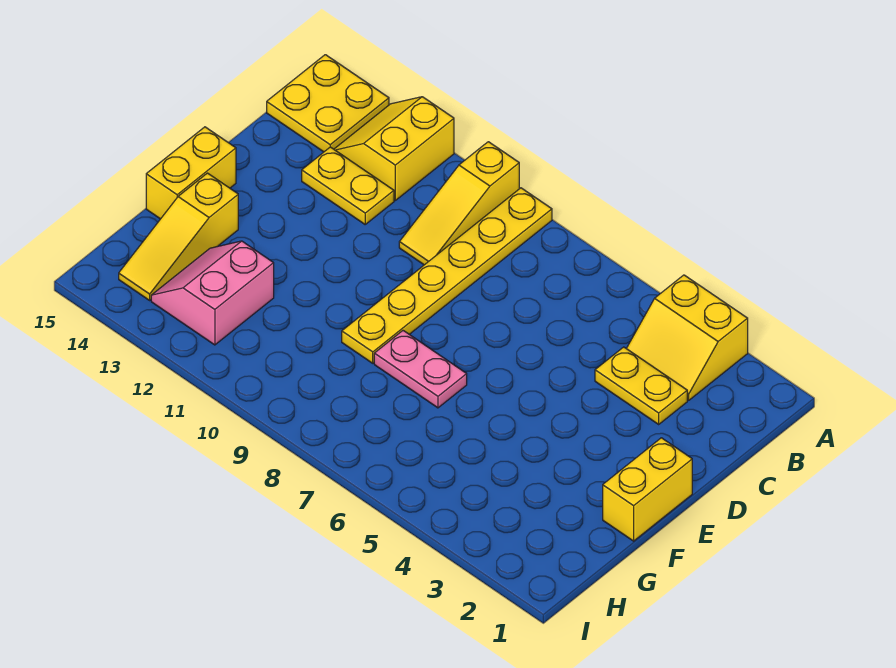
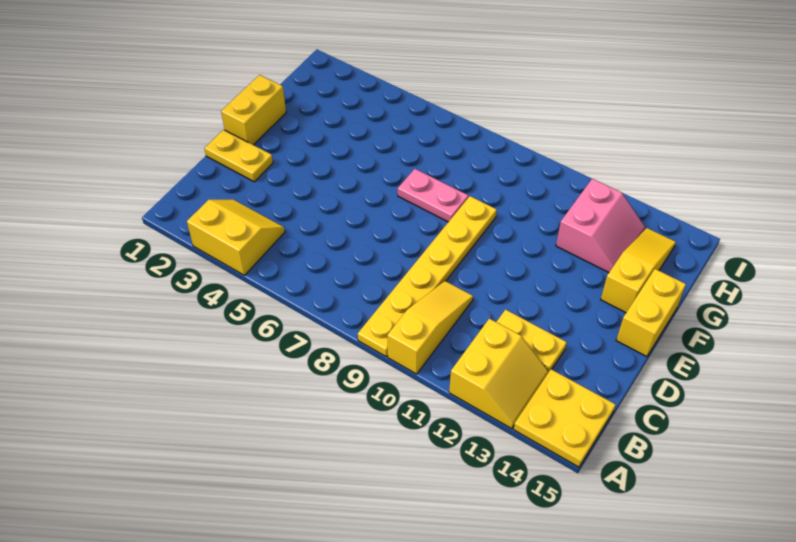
yellow 1x2 plate [595,347,687,424] -> yellow 1x2 plate moved to [204,130,273,182]

